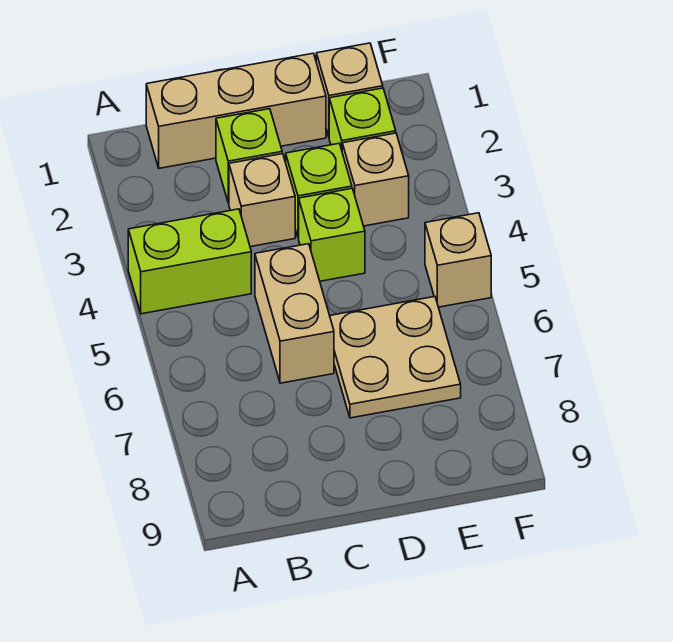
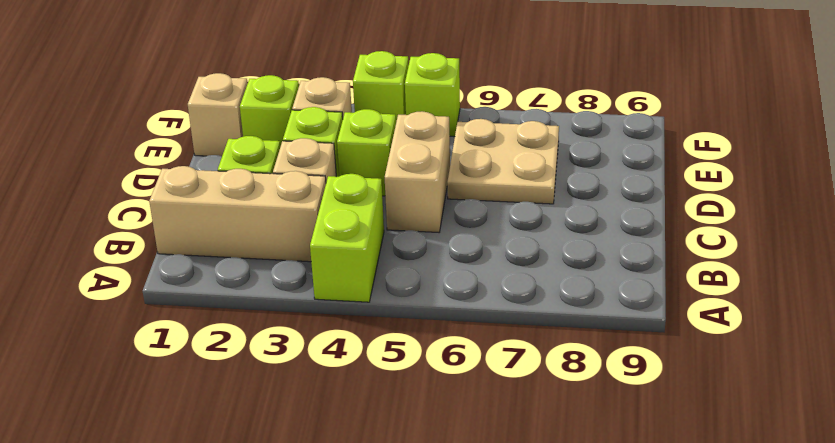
tan 1x3 brick [146,53,326,168] -> tan 1x3 brick turned to [149,166,326,262]
tan 1x2 brick [255,244,334,383] -> tan 1x2 brick turned to [385,111,450,232]
none -> lime 1x1 brick [353,51,408,122]
tan 1x1 brick [425,213,491,307] -> lime 1x1 brick [405,53,460,137]

